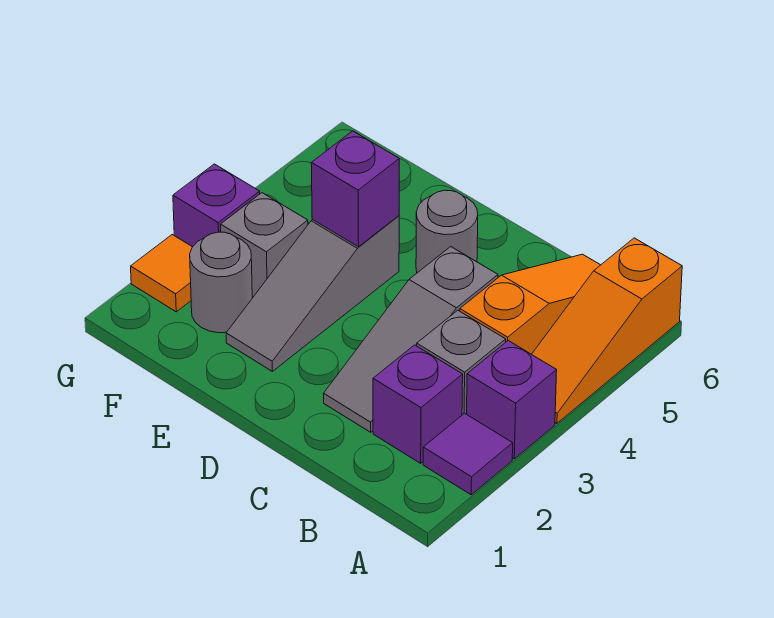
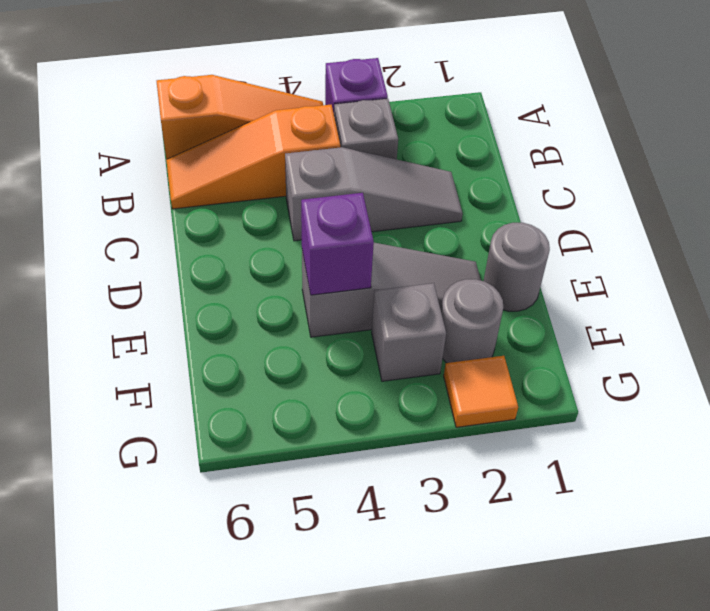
purple 1x1 tile [423,413,513,495] -> none
purple 1x1 brick [373,345,463,463] -> none
grey 1x1 round brick [416,190,478,273] -> grey 1x1 round brick moved to [484,223,550,311]
purple 1x1 brick [173,164,260,247] -> none

